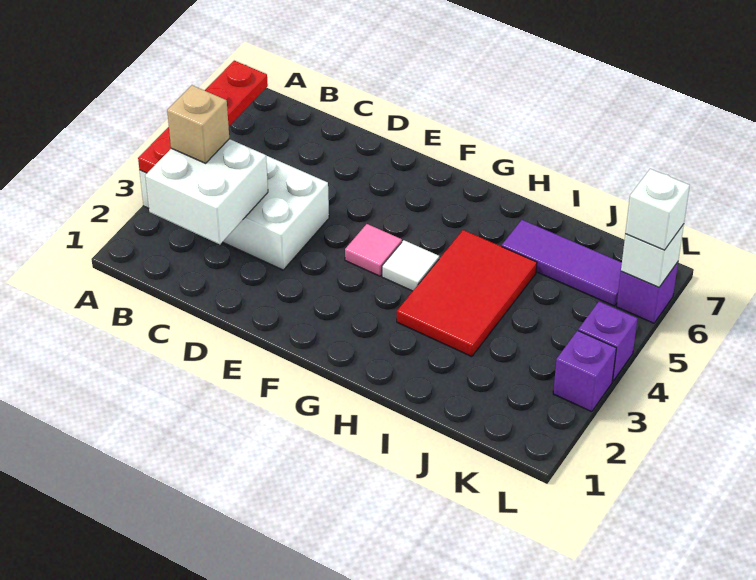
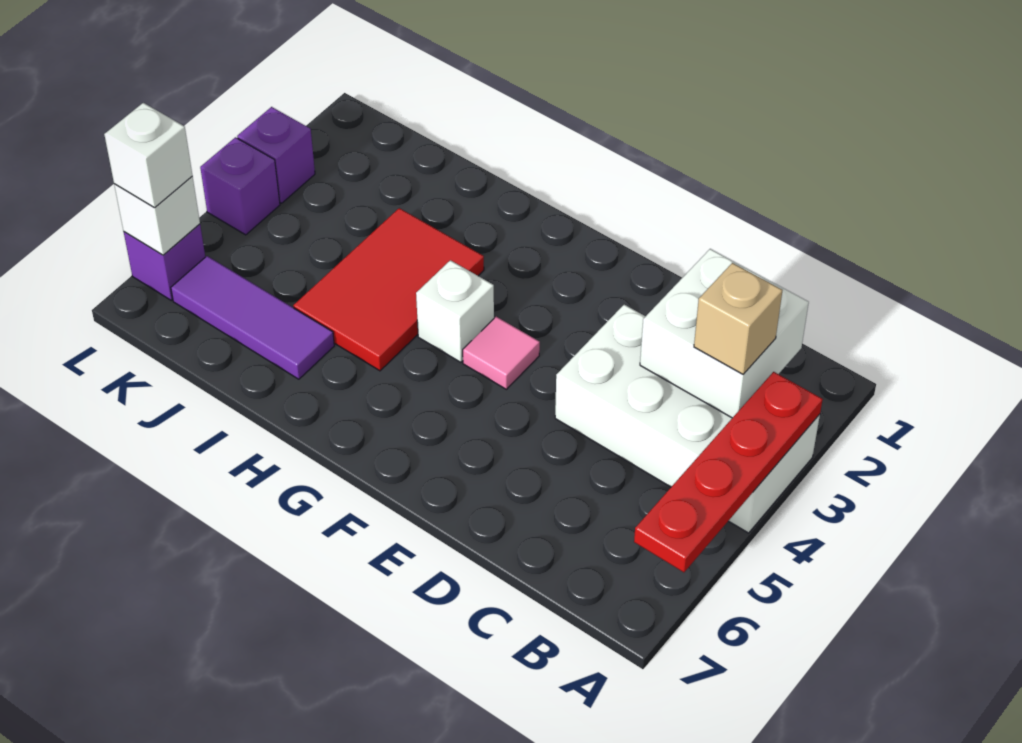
white 1x1 tile [382,240,439,291] -> white 1x1 brick [416,260,494,362]

